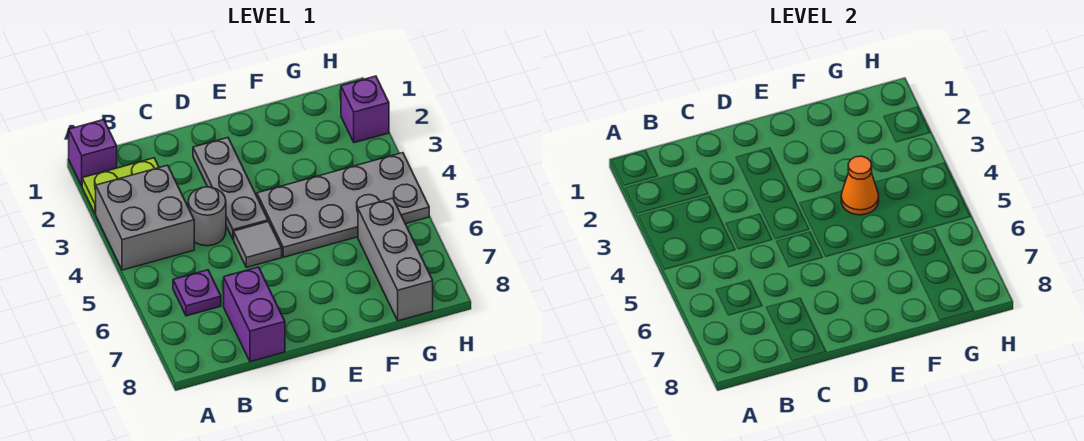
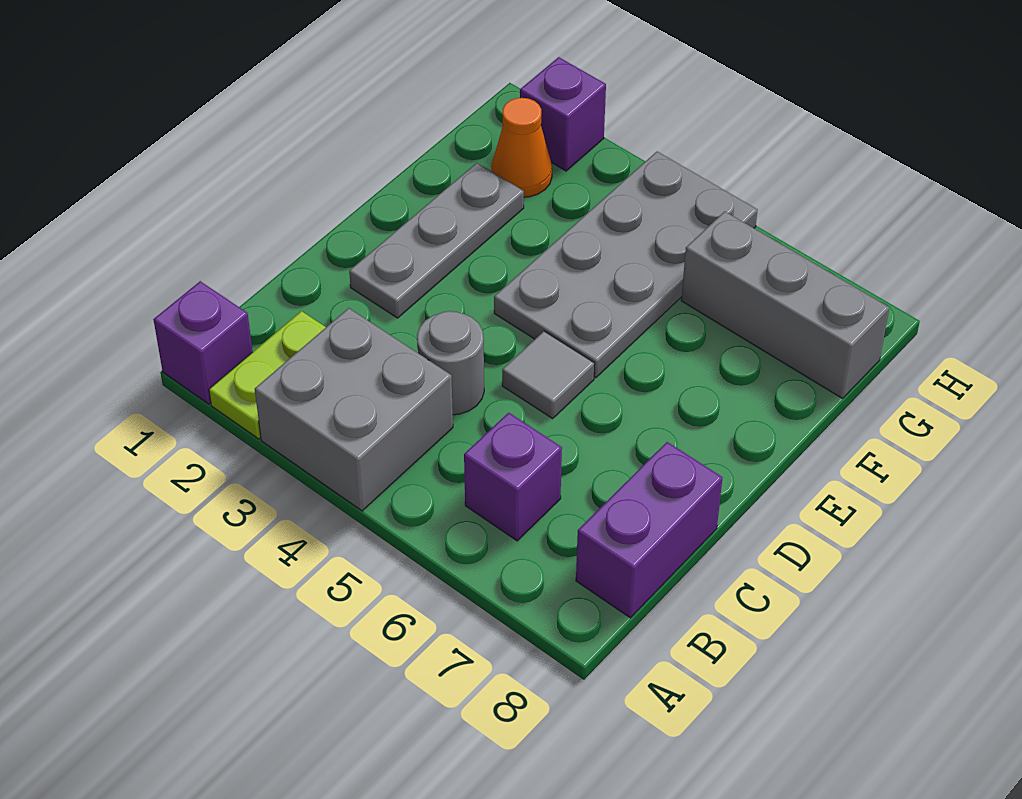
purple 1x1 plate [173,270,221,316] -> purple 1x1 brick [464,413,562,541]
purple 1x2 brick [224,267,285,362] -> purple 1x2 brick turned to [576,442,723,618]
grey 1x3 plate [193,138,268,239] -> grey 1x3 plate turned to [349,163,524,318]
orange 1x1 cone [841,156,879,215] -> orange 1x1 cone moved to [491,98,552,197]

